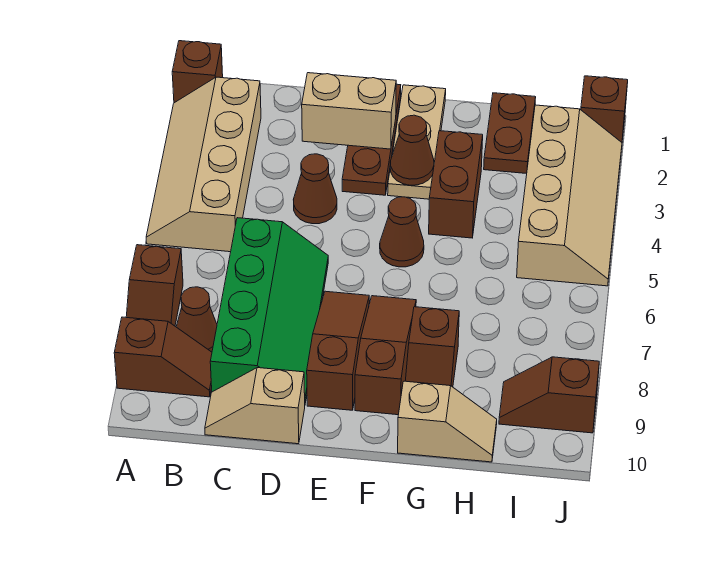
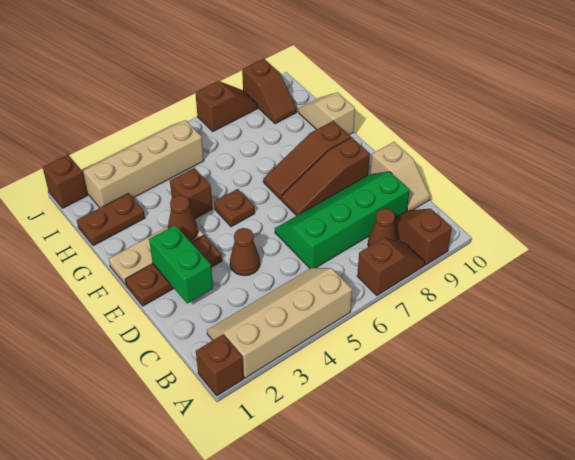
tan 2x4 slope [146,77,261,252] -> tan 2x4 slope turned to [207,268,352,378]
tan 1x2 brick [302,73,396,149] -> green 1x2 brick [149,225,213,304]
brown 1x1 cone [380,197,424,267] -> brown 1x1 plate [214,189,255,227]
brown 1x2 brick [429,131,483,238] -> brown 1x1 brick [170,168,213,219]
brown 1x2 slope [405,307,459,387] -> brown 1x2 slope moved to [195,81,258,131]

